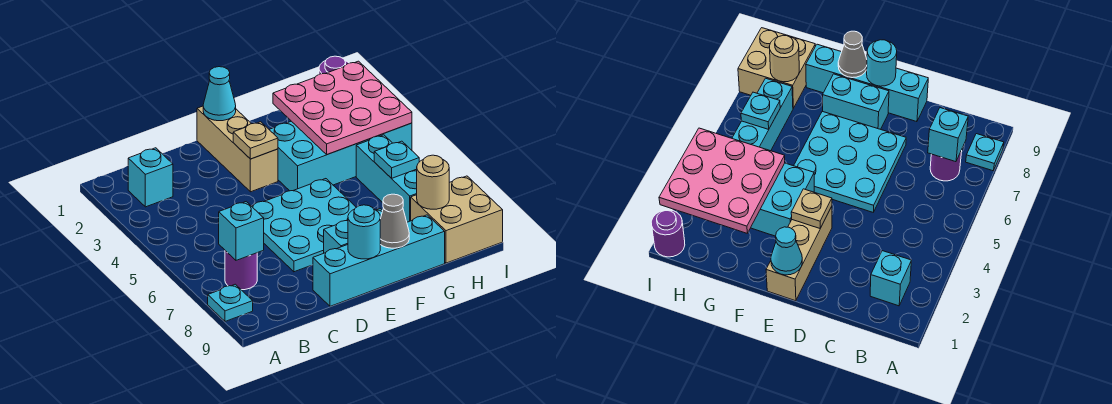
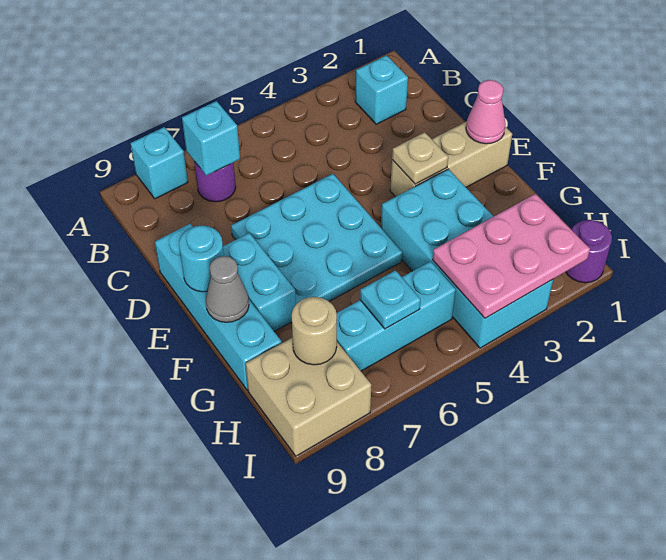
cyan 1x1 plate [208,284,253,321] -> cyan 1x1 brick [130,127,188,199]
cyan 1x1 cone [203,67,236,121] -> pink 1x1 cone [466,80,506,144]
pink 3x3 plate [273,61,412,154] -> pink 2x3 plate [432,194,590,318]

